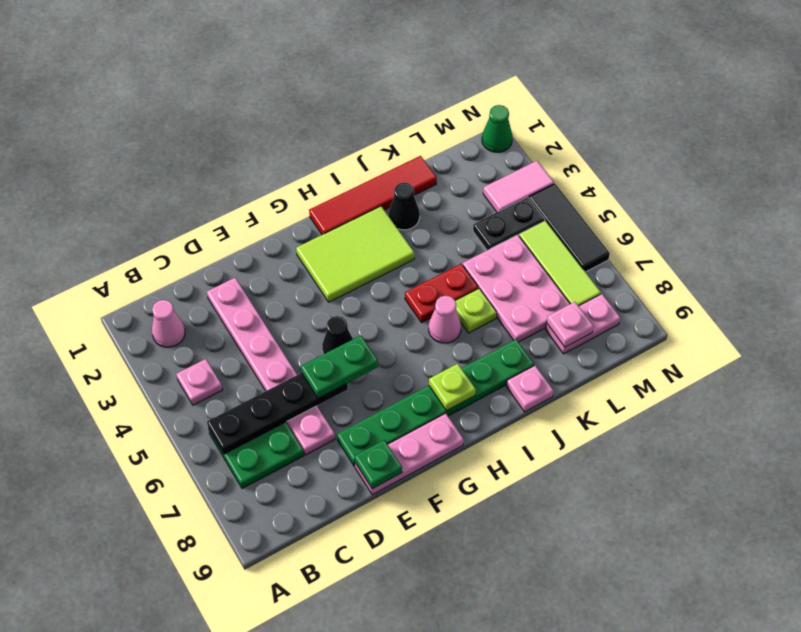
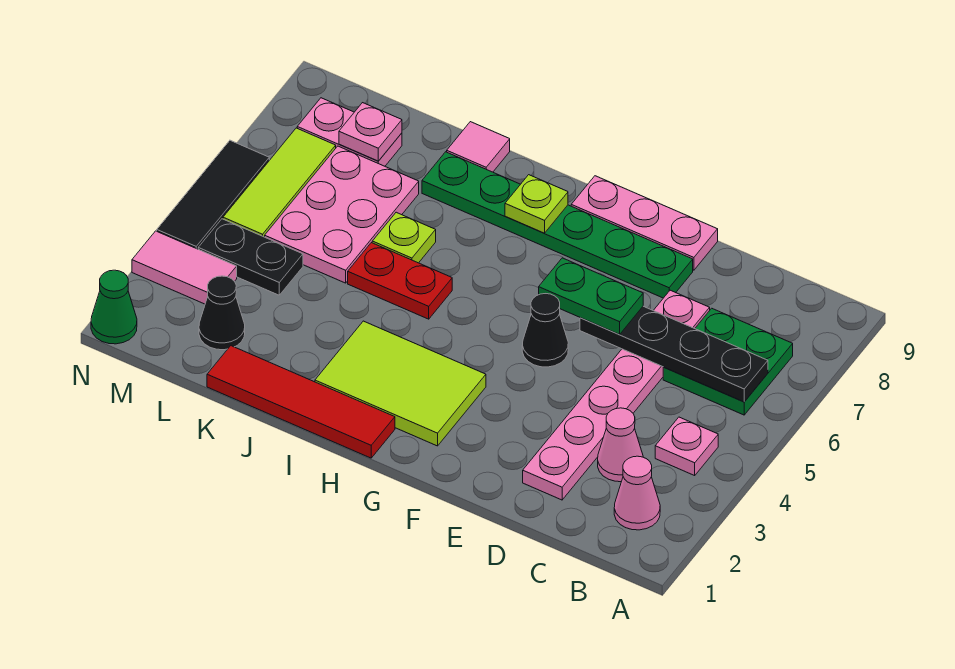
green 1x1 plate [354,440,402,489] -> none
pink 1x1 cone [429,296,461,343] -> pink 1x1 cone moved to [598,408,643,482]
black 1x1 cone [389,182,420,230] -> black 1x1 cone moved to [199,276,245,350]
pink 1x1 plate [506,366,553,412] -> pink 1x1 tile [447,122,510,172]

